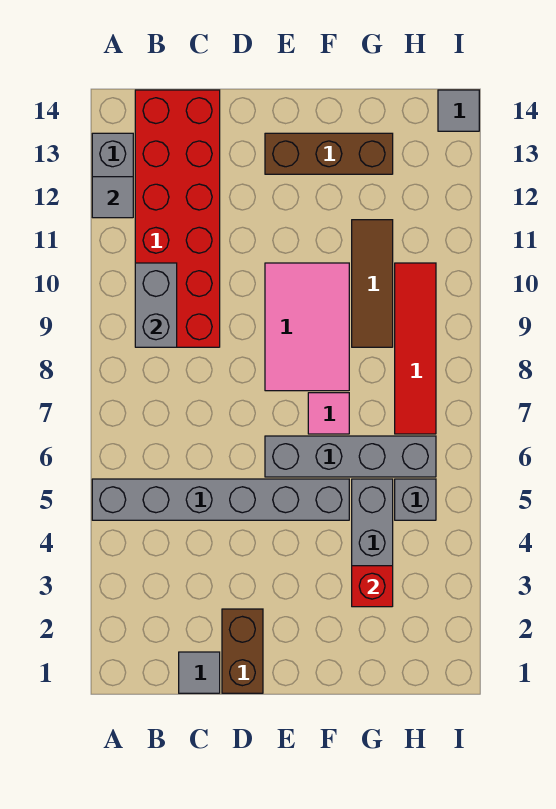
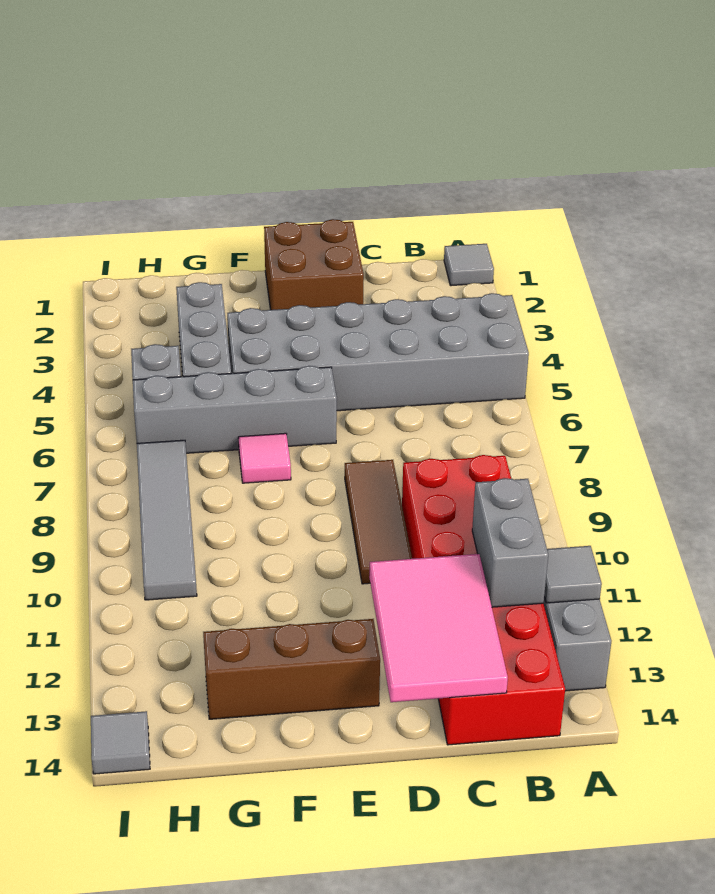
grey 1x6 brick [92,479,349,520] -> grey 2x6 brick [227,293,529,411]
grey 1x2 brick [135,263,177,347] -> grey 1x2 brick moved to [472,478,548,607]
grey 1x1 tile [179,652,220,693] -> grey 1x1 tile moved to [444,244,494,286]
brown 1x2 brick [222,609,263,693] -> brown 2x2 brick [264,219,364,310]
pink 2x3 tile [265,263,349,391] -> pink 2x3 tile moved to [369,554,508,702]
red 1x1 brick [352,566,393,607] -> none
brown 1x3 tile [352,220,393,347] -> brown 1x3 tile moved to [345,460,412,584]
red 1x4 tile [395,263,436,434] -> grey 1x4 tile [137,440,197,600]

